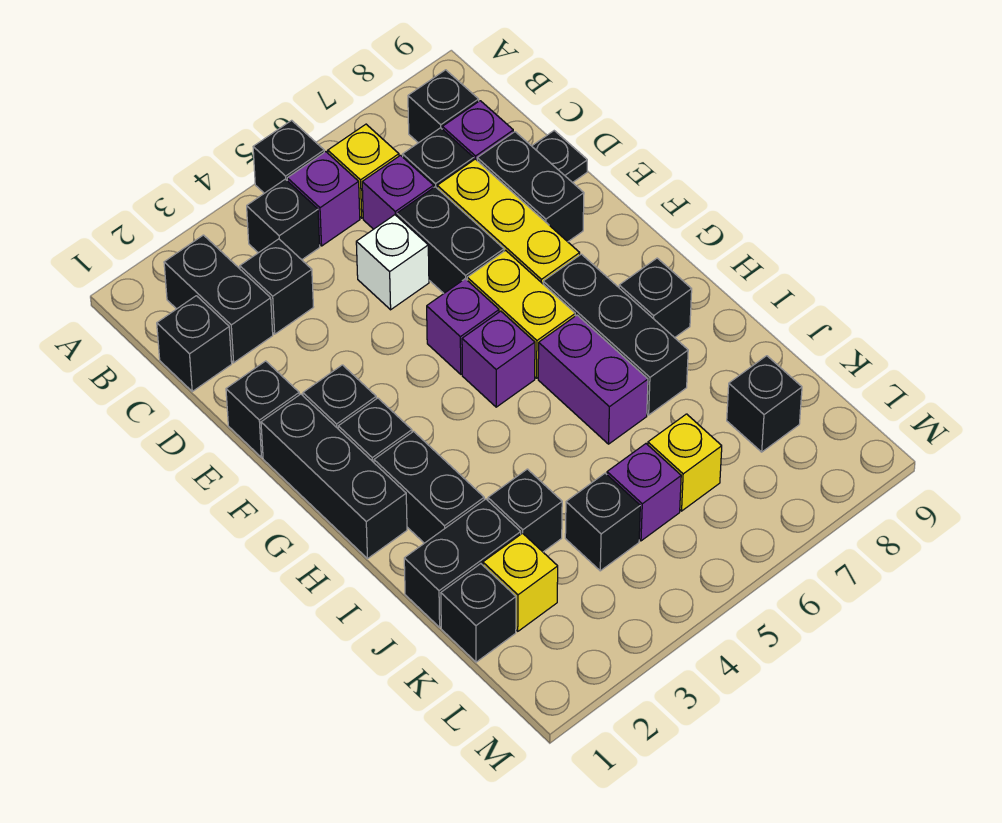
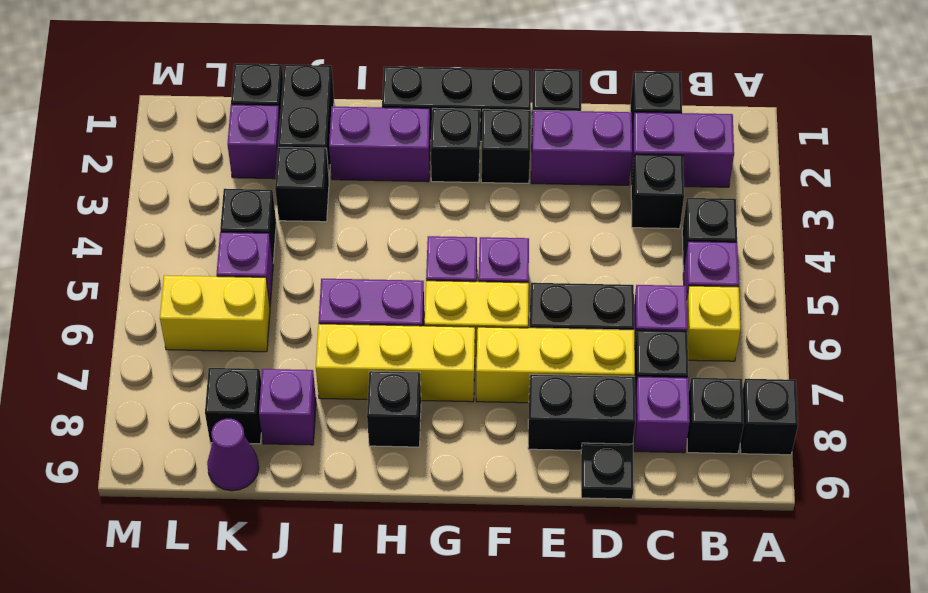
black 1x1 brick [253,120,324,193] -> black 1x1 brick moved to [740,379,798,455]
black 1x2 brick [164,235,273,363] -> purple 1x2 brick [631,112,734,187]
none -> purple 1x2 brick [531,110,632,185]
white 1x1 brick [356,215,429,310] -> none
black 1x3 brick [543,254,688,415] -> yellow 1x3 brick [316,324,475,402]
black 1x2 brick [374,431,484,543] -> purple 1x2 brick [329,107,430,182]
none -> purple 1x1 brick [259,369,316,445]
yellow 1x1 brick [483,533,558,631] -> purple 1x1 brick [227,105,280,179]
yellow 1x1 brick [648,414,722,511] -> yellow 1x2 brick [160,275,270,352]
none -> purple 1x1 cone [207,419,259,491]

